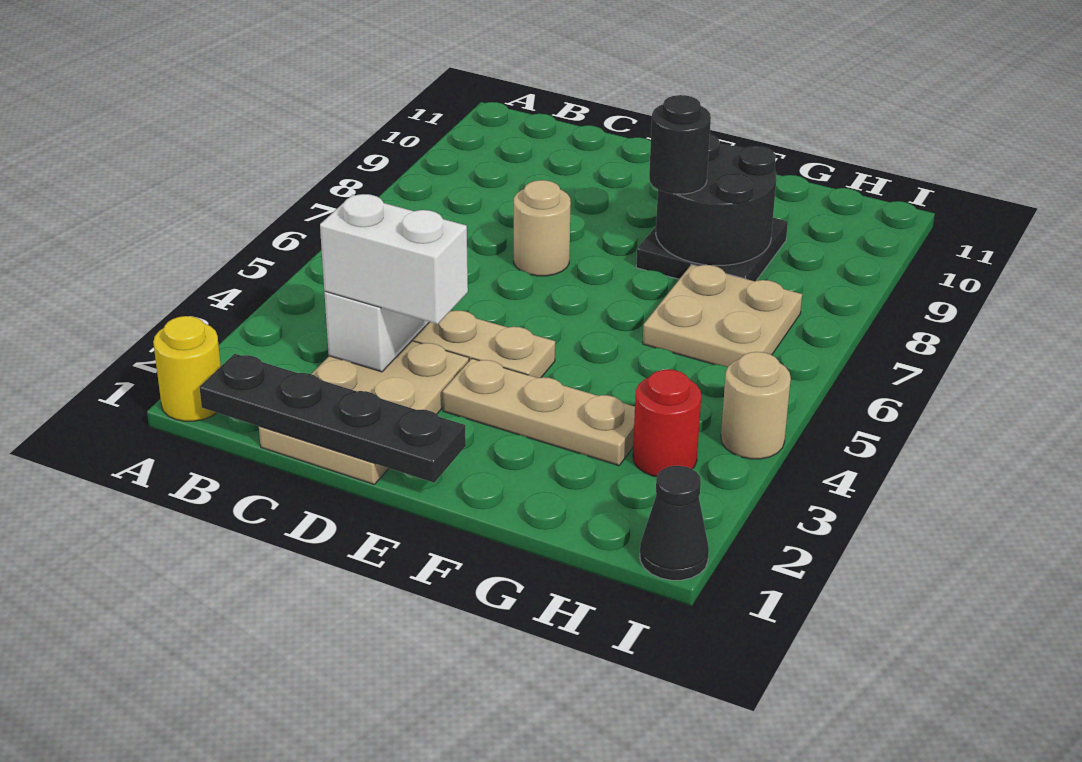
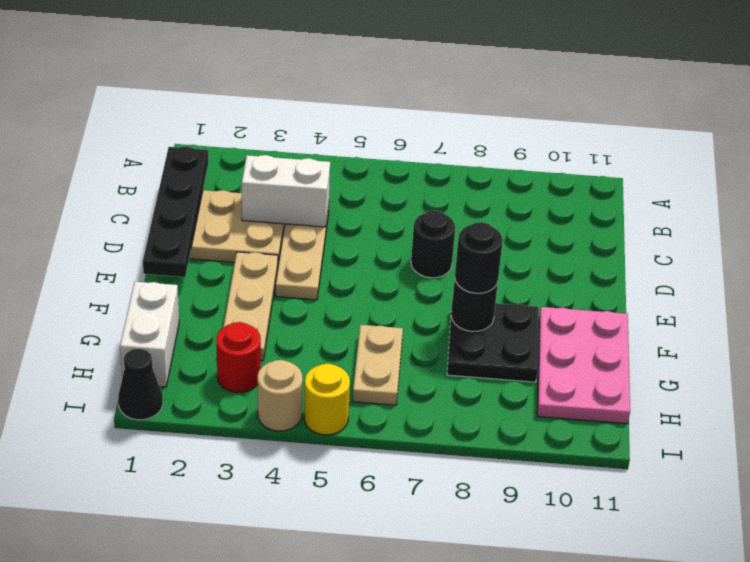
yellow 1x1 round brick [153,316,221,421] -> yellow 1x1 round brick moved to [304,364,350,435]
white 1x2 brick [320,194,468,324] -> white 1x2 brick moved to [120,282,179,387]
tan 1x1 round brick [514,180,571,276] -> black 1x1 round brick [411,210,455,278]
black 2x2 round brick [656,135,777,266] -> black 1x1 round brick [451,280,498,332]
none -> pink 2x3 plate [537,307,630,424]
tan 2x2 plate [643,265,802,367] -> tan 1x2 plate [353,325,403,405]

